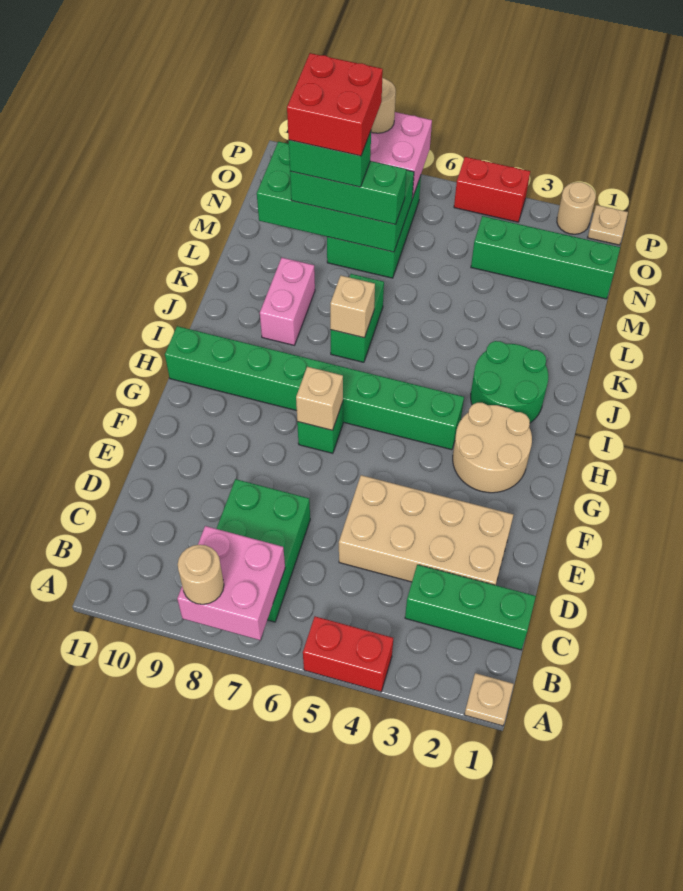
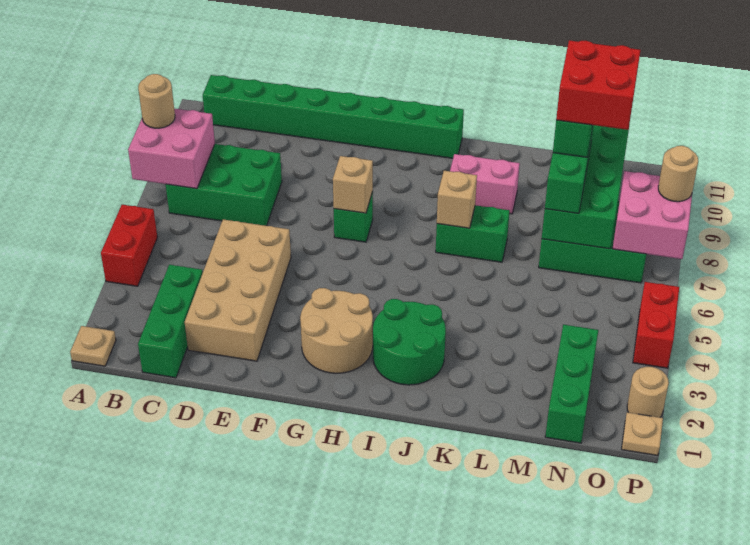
green 1x8 brick [165,326,464,450] -> green 1x8 brick turned to [203,75,464,158]
green 1x4 brick [471,216,620,299] -> green 1x3 brick [545,325,598,443]

